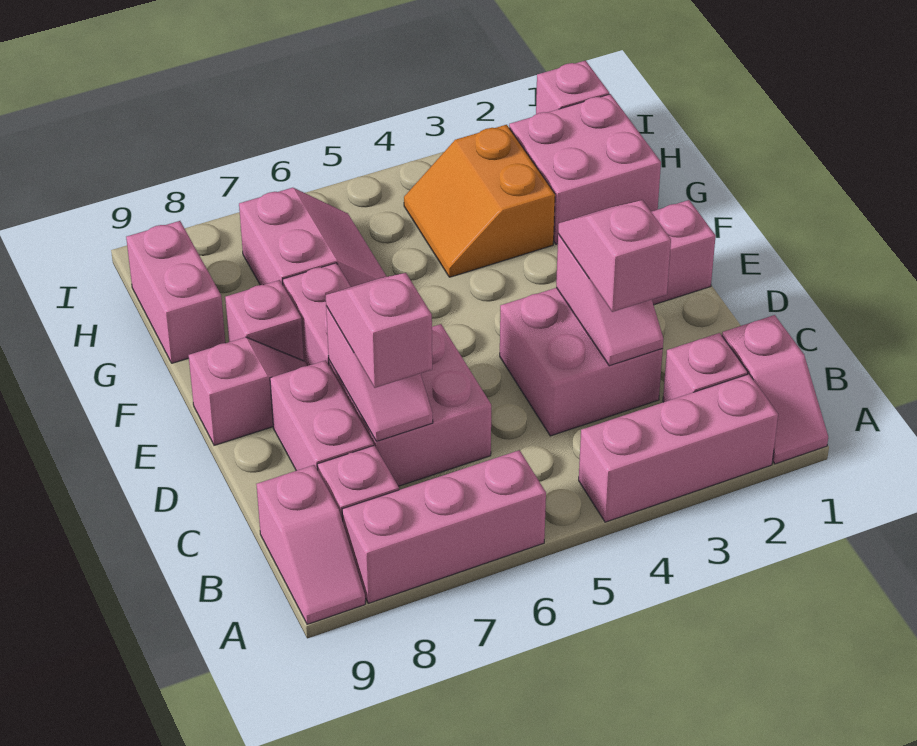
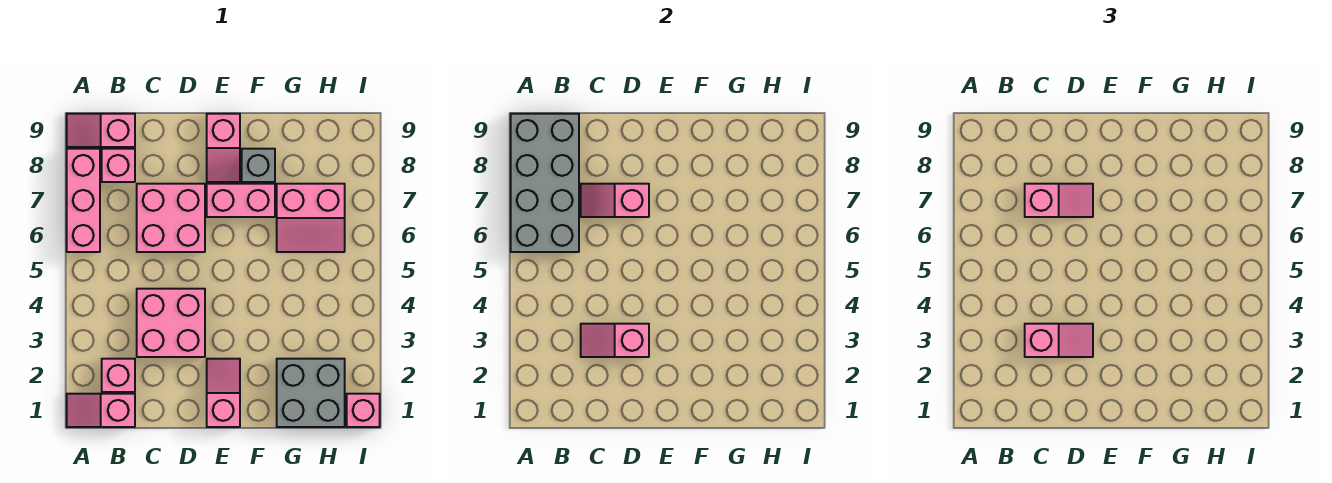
pink 1x3 brick [579,374,778,522] -> none
none -> grey 2x4 brick [511,114,579,252]
pink 1x2 brick [270,360,374,471] -> none
pink 1x1 brick [225,280,304,361] -> grey 1x1 brick [242,149,275,182]
pink 2x2 brick [509,94,661,244] -> grey 2x2 brick [277,359,345,427]
orange 2x2 slope [404,125,555,277] -> none
pink 1x2 brick [126,221,225,363] -> none

